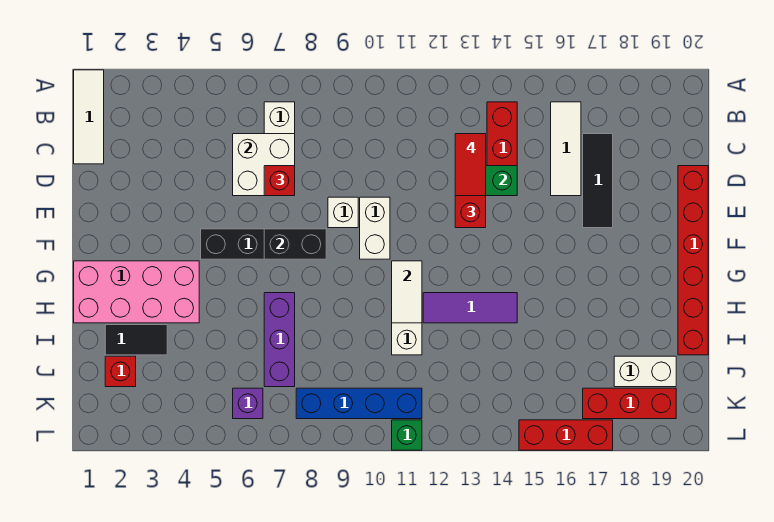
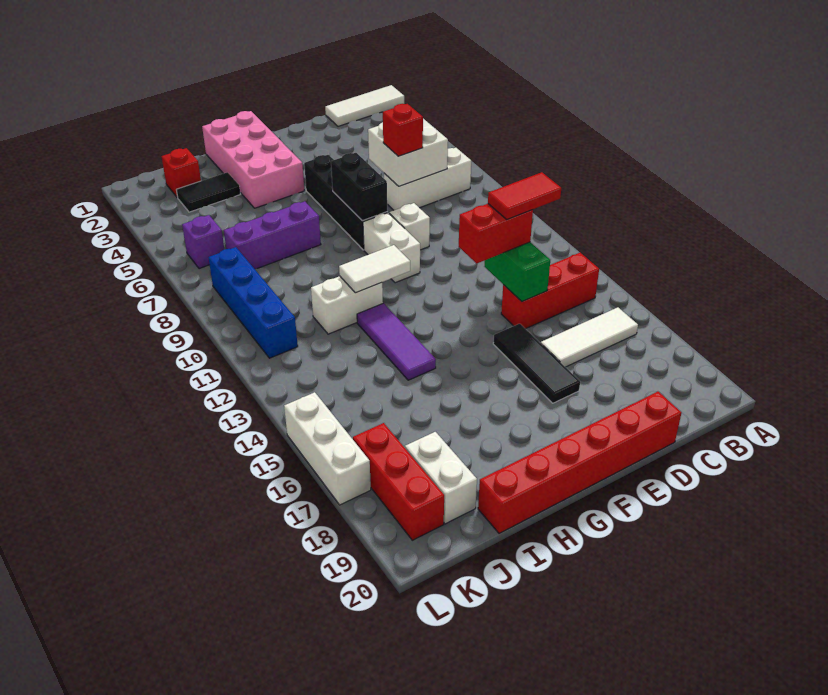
black 1x3 tile [583,134,613,228] -> black 1x3 tile turned to [493,324,580,403]
white 1x2 brick [360,197,390,259] -> white 1x2 brick turned to [363,213,420,283]
black 1x2 tile [105,325,167,355] -> black 1x2 tile turned to [176,172,240,212]
green 1x1 brick [392,420,422,450] -> none
red 1x3 brick [519,420,613,450] -> white 1x3 brick [284,392,371,505]

